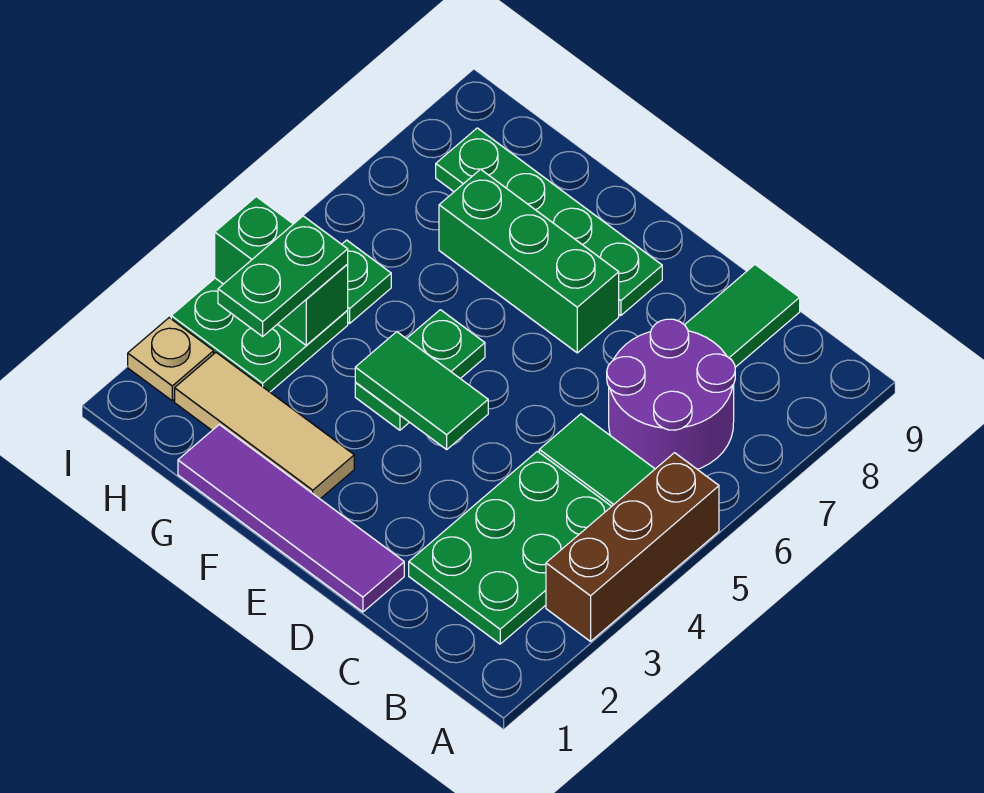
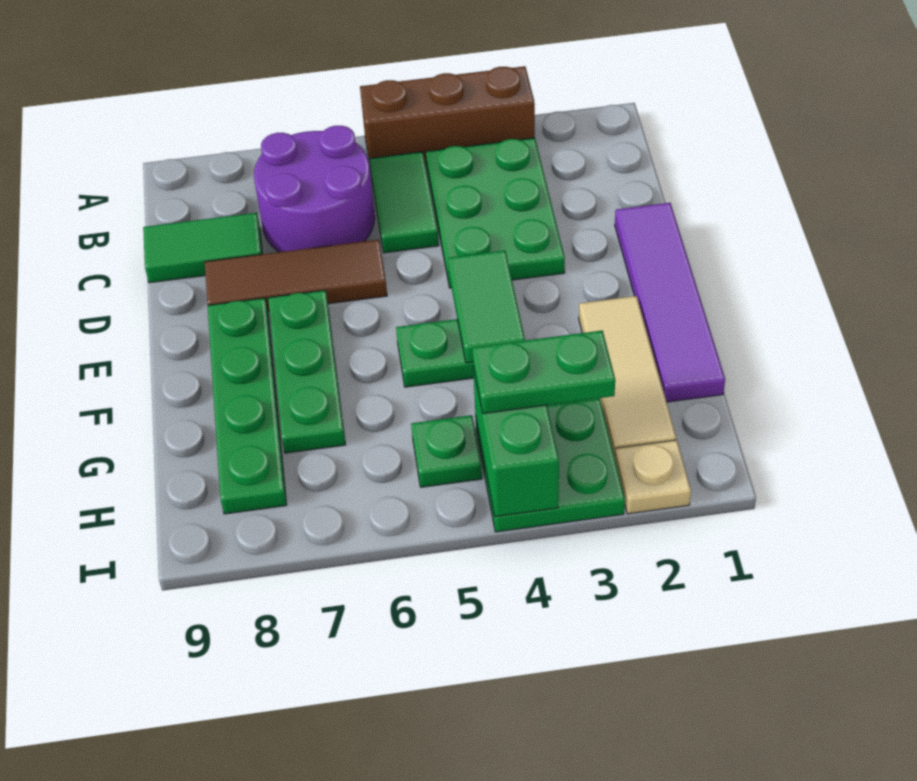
green 2x3 plate [409,451,612,644] -> green 2x3 plate turned to [426,138,565,288]
none -> brown 1x3 tile [205,240,387,311]
green 1x3 brick [439,169,619,353] -> green 1x3 plate [268,290,346,453]

